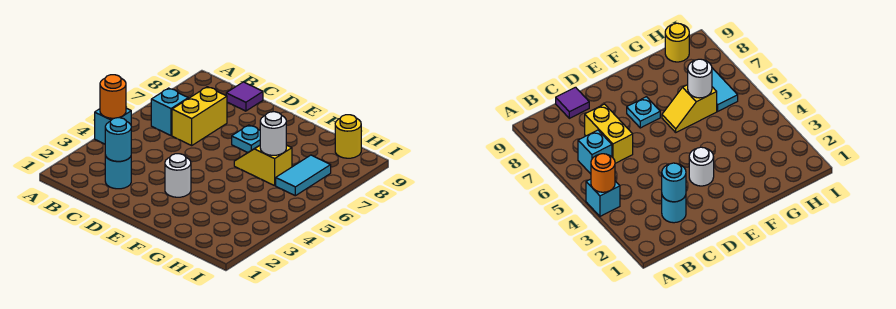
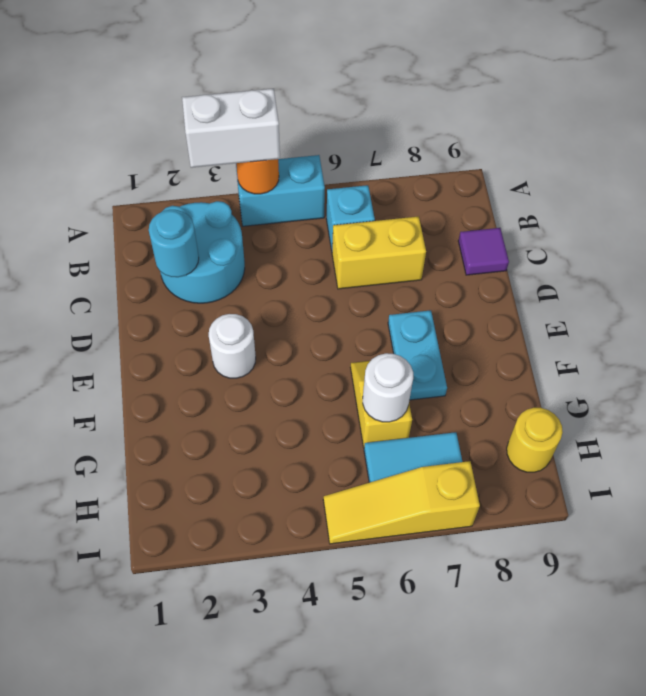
none -> white 1x2 brick [182,89,280,168]
cyan 1x1 brick [95,108,131,144] -> cyan 1x2 brick [236,155,325,226]
cyan 1x1 round brick [105,155,131,189] -> cyan 2x2 round brick [160,201,245,303]
cyan 1x1 plate [232,125,260,153] -> cyan 1x2 plate [388,310,447,400]
none -> yellow 1x3 slope [323,461,480,544]

